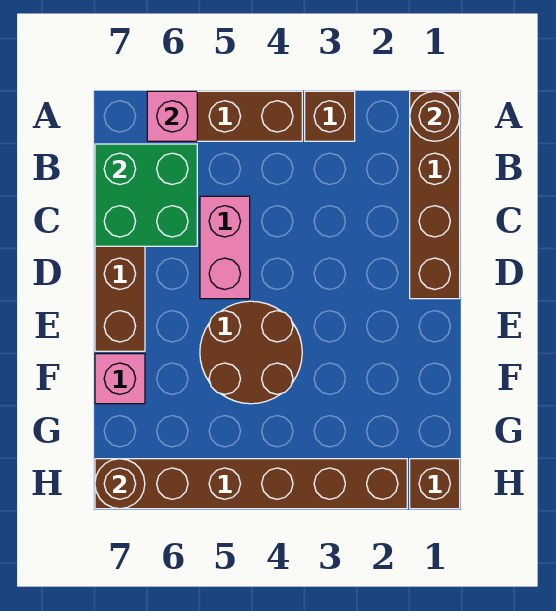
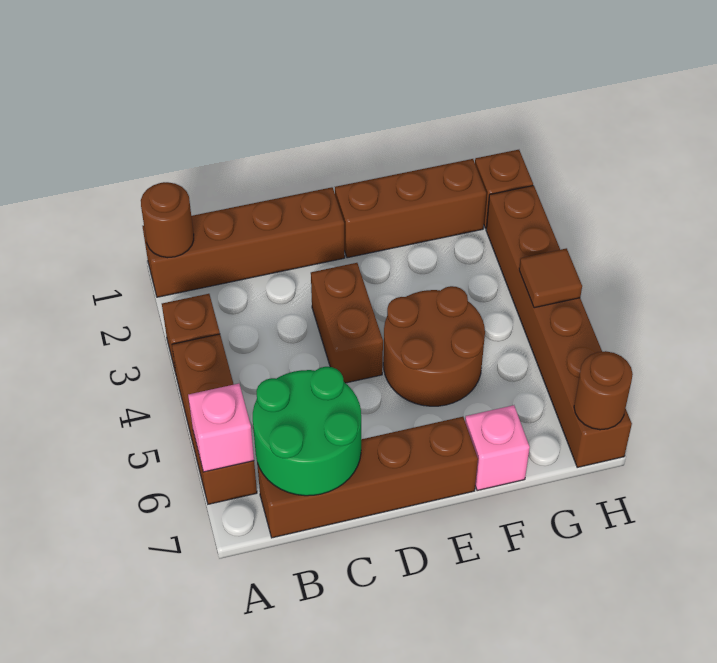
green 2x2 brick [95,144,197,246] -> green 2x2 round brick [253,367,361,496]
pink 1x2 brick [200,196,250,299] -> none
none -> brown 1x2 brick [311,263,383,383]
none -> brown 1x3 brick [335,159,486,258]
none -> brown 1x1 tile [519,248,582,308]

